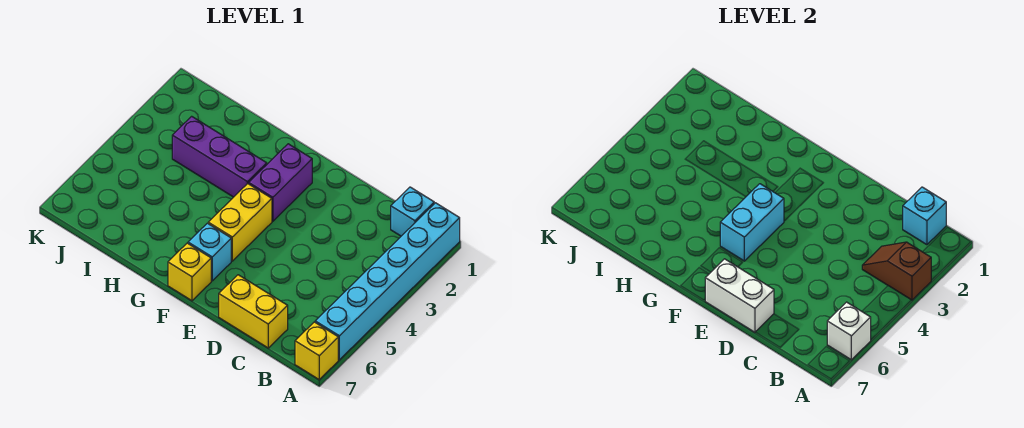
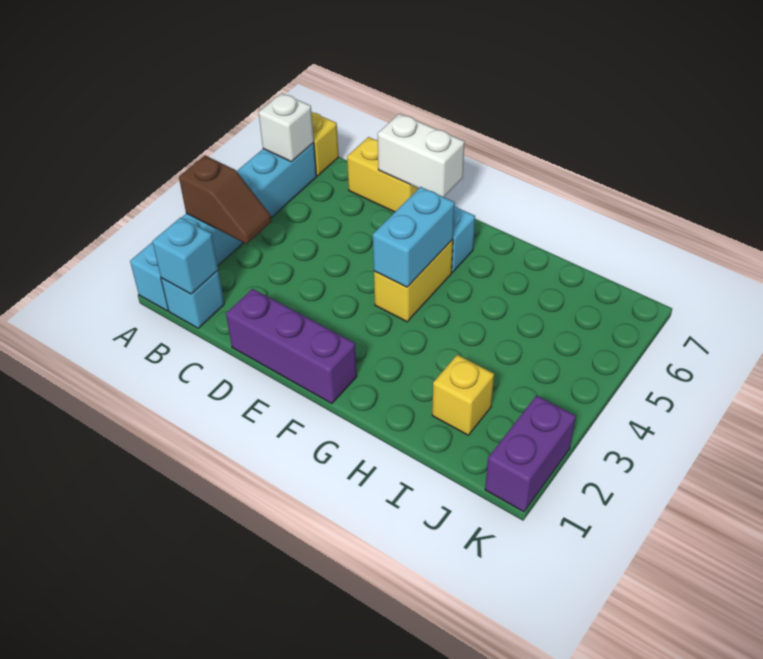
purple 1x2 brick [249,144,312,221] -> purple 1x2 brick moved to [485,396,576,512]
yellow 1x1 brick [168,243,211,301] -> yellow 1x1 brick moved to [432,355,494,435]
purple 1x3 brick [172,116,267,197] -> purple 1x3 brick moved to [226,289,357,404]

